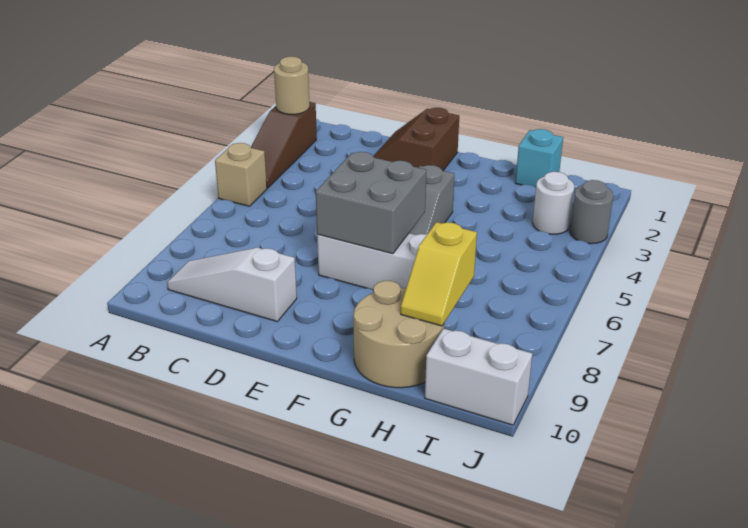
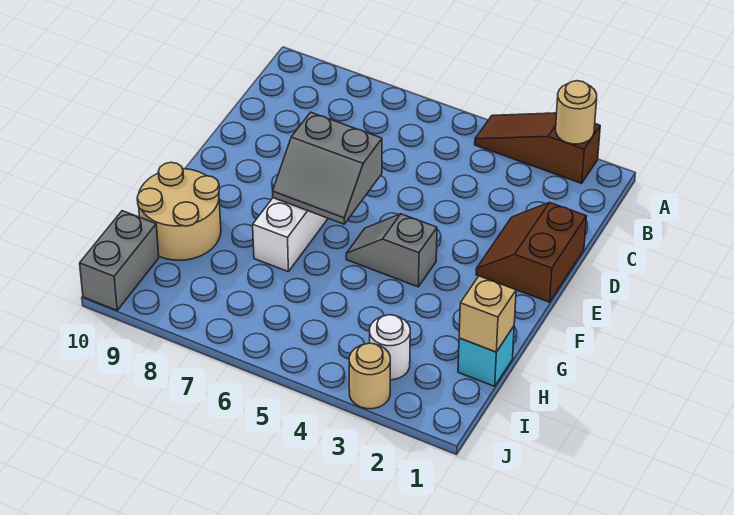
tan 1x1 brick [215,143,267,206] -> tan 1x1 brick moved to [459,276,516,352]
white 1x3 slope [167,248,297,322] -> none
brown 2x2 slope [373,108,459,171] -> brown 2x2 slope turned to [476,202,586,302]
grey 2x2 brick [316,152,426,254] -> grey 2x2 slope [273,112,382,224]
yellow 1x2 slope [401,222,477,326] -> none
white 1x2 brick [425,329,532,425] -> grey 1x2 brick [80,211,159,310]
grey 1x1 round brick [570,180,614,244] -> tan 1x1 round brick [349,343,390,409]

